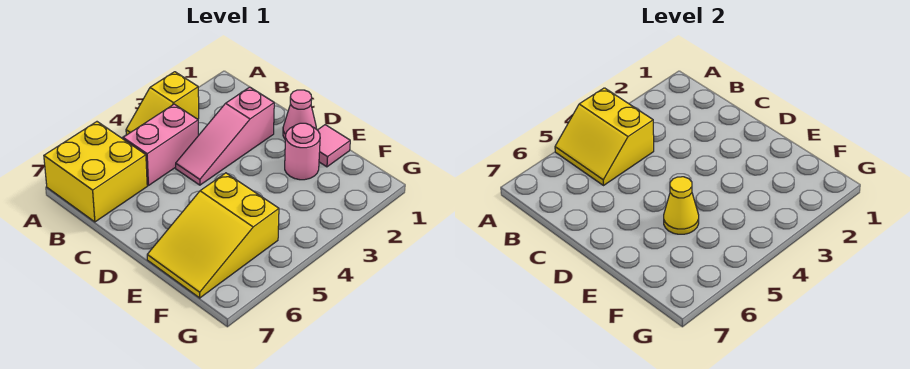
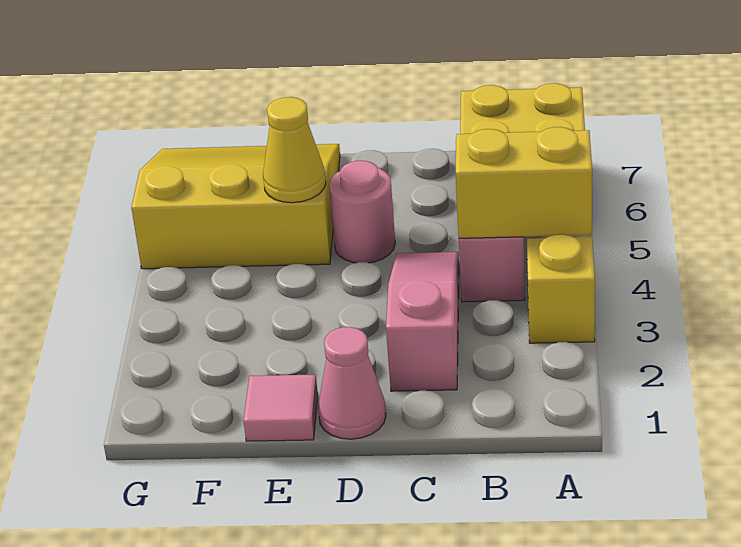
pink 1x1 round brick [285,123,320,180] -> pink 1x1 round brick moved to [329,161,395,263]
yellow 2x3 slope [147,173,279,298] -> yellow 3x3 slope [131,144,340,269]

